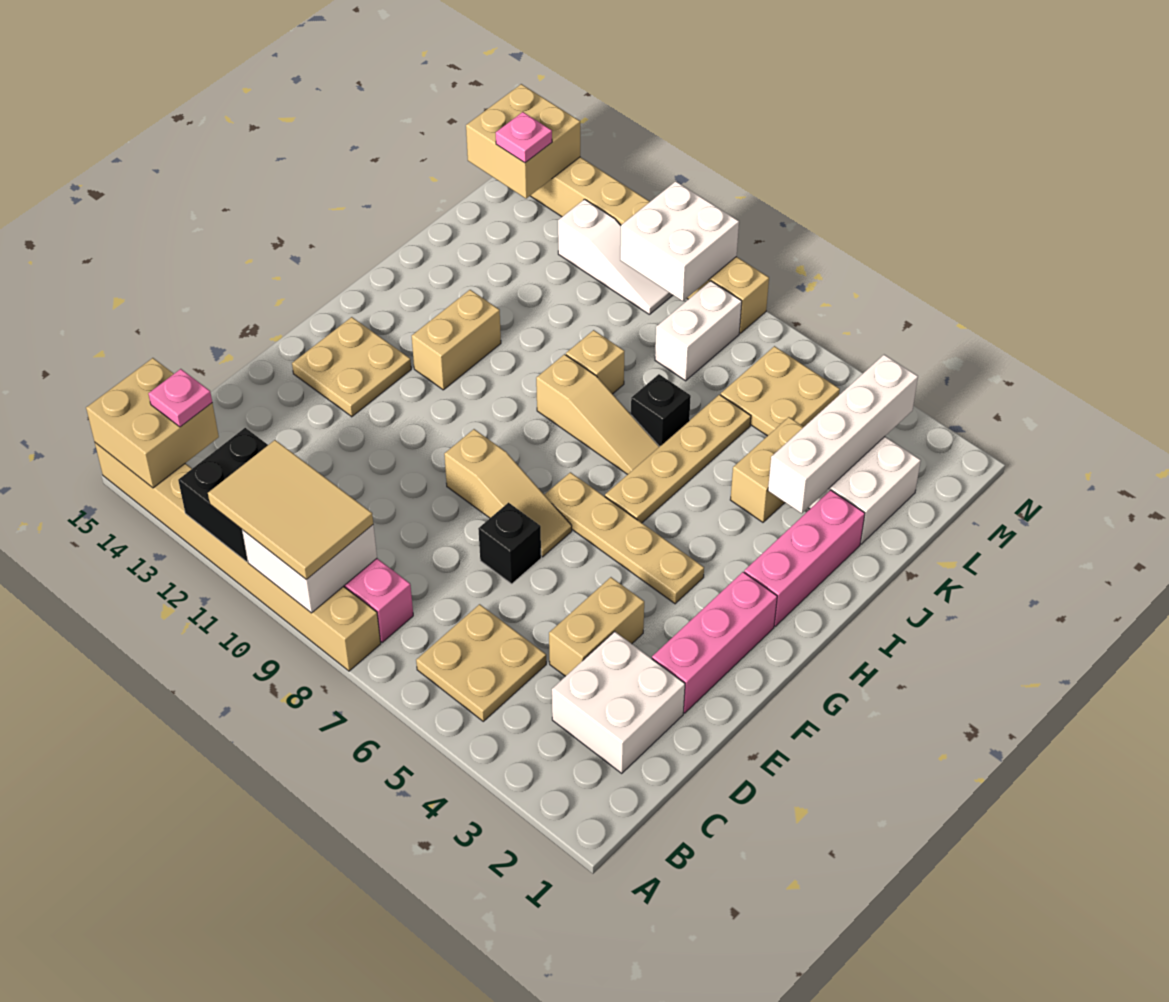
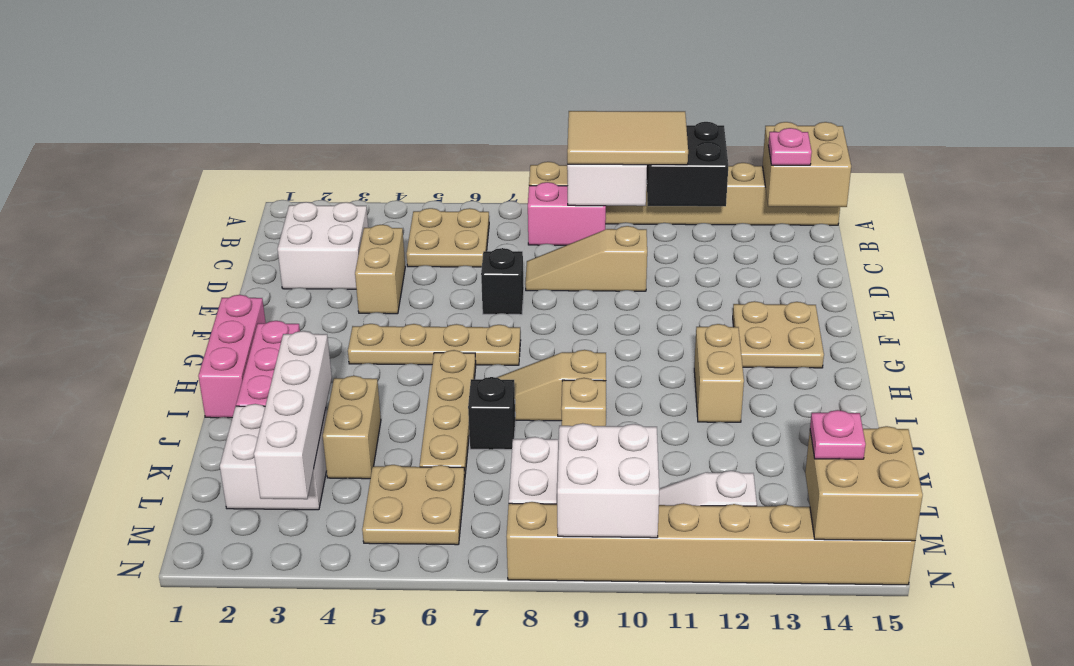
pink 1x3 brick [652,572,777,713] -> pink 1x3 brick moved to [198,295,266,418]
tan 1x3 slope [444,429,572,557] -> tan 1x3 slope moved to [525,226,647,291]

